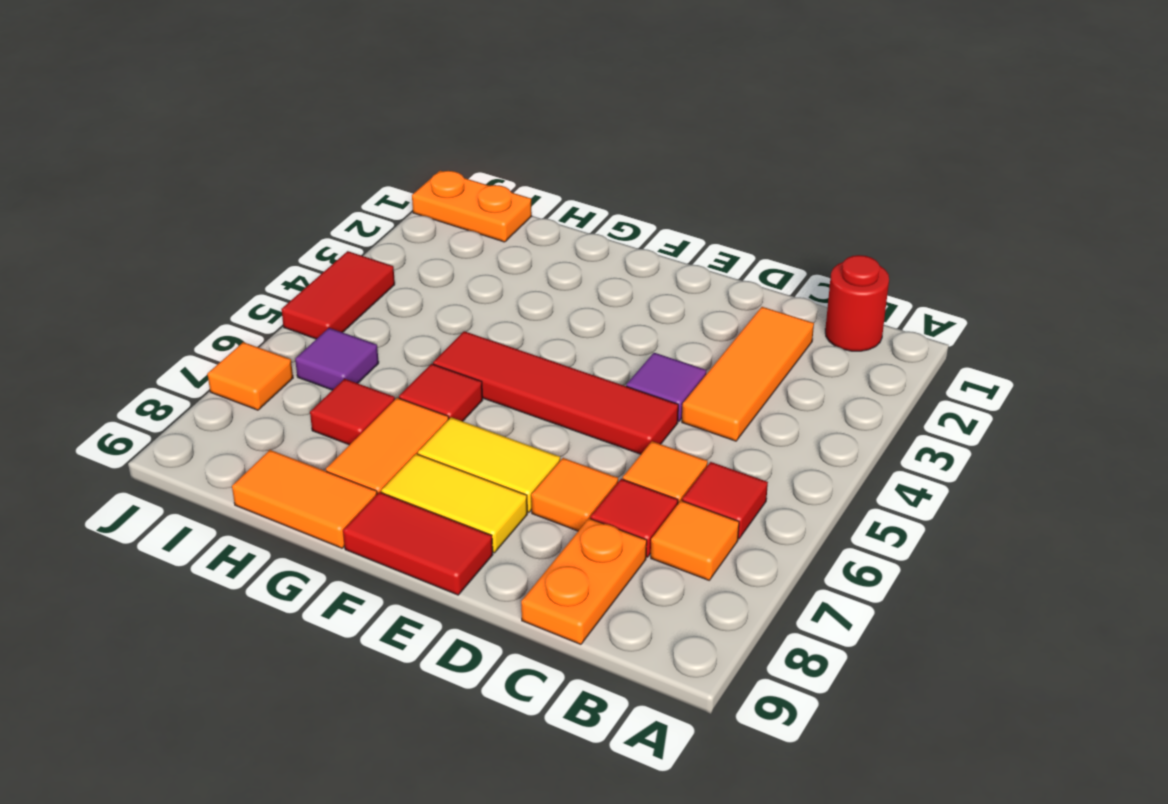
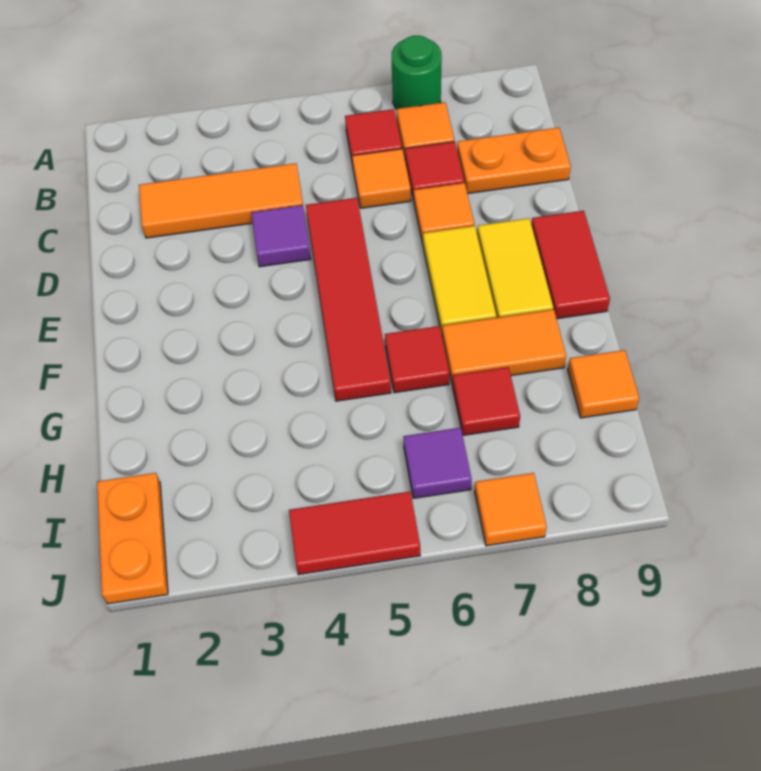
none -> green 1x1 round brick [392,36,442,109]
red 1x1 round brick [825,255,889,351] -> none
orange 1x2 tile [232,450,377,548] -> orange 1x1 tile [568,350,639,418]

